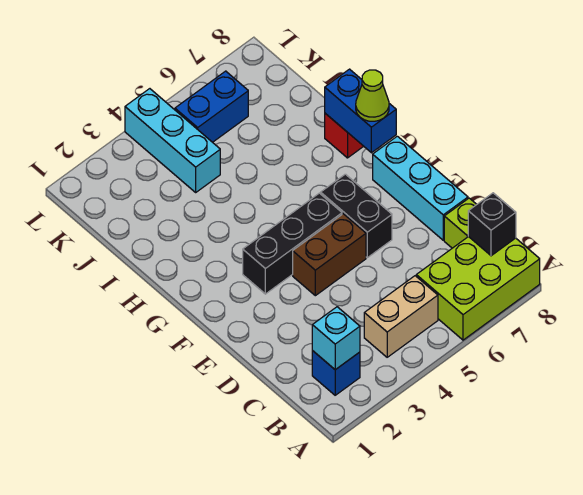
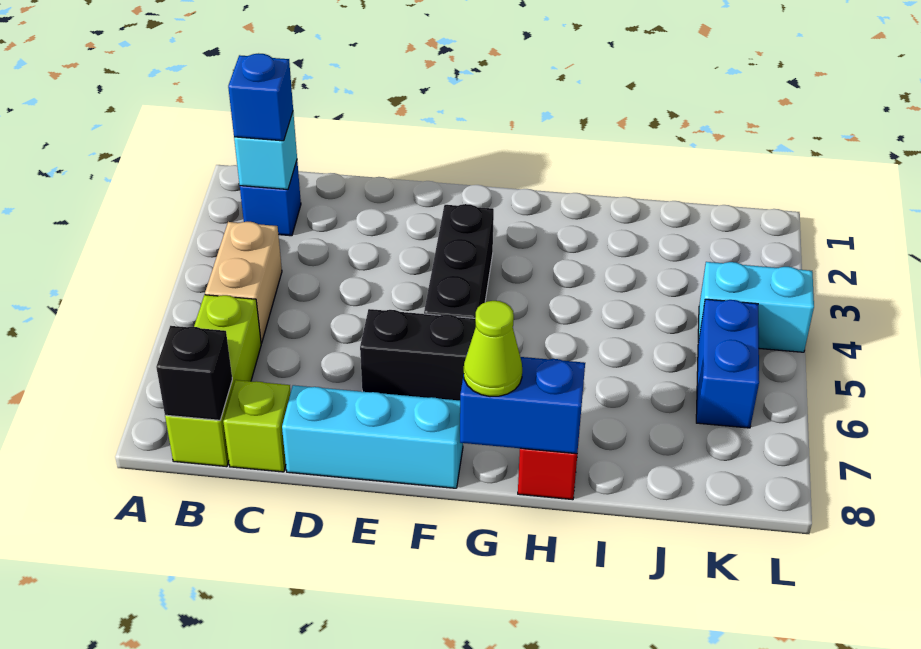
lime 2x3 brick [416,236,540,340] -> lime 1x3 brick [165,295,261,467]
none -> blue 1x1 brick [228,53,293,141]
brown 1x2 brick [293,214,366,296] -> none
cyan 1x3 brick [125,89,220,192] -> cyan 1x2 brick [698,262,814,352]

